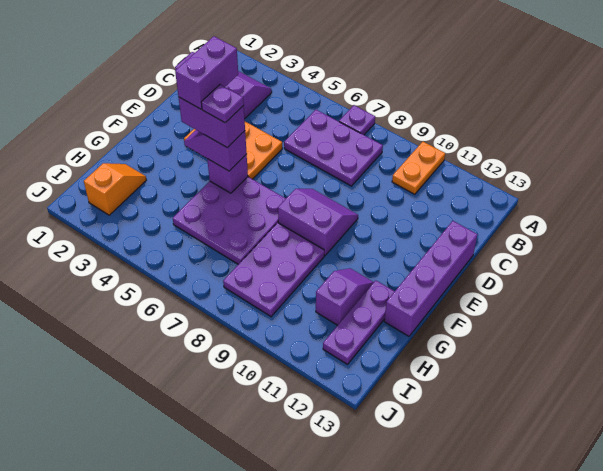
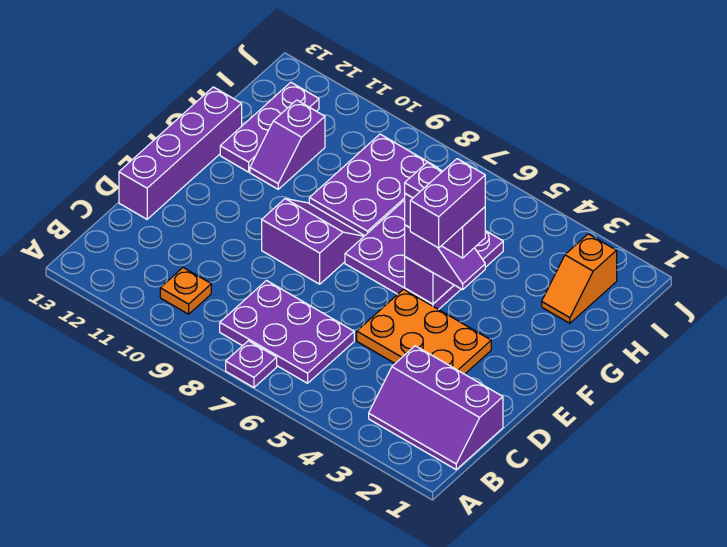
orange 1x2 plate [392,142,445,194] -> orange 1x1 plate [160,268,211,314]
purple 2x2 slope [278,189,358,256] -> purple 2x2 slope turned to [262,199,364,284]

